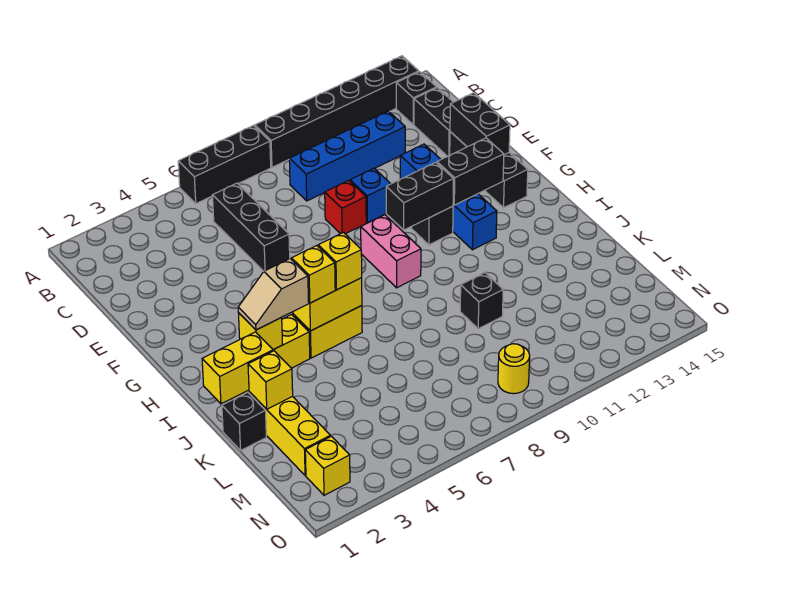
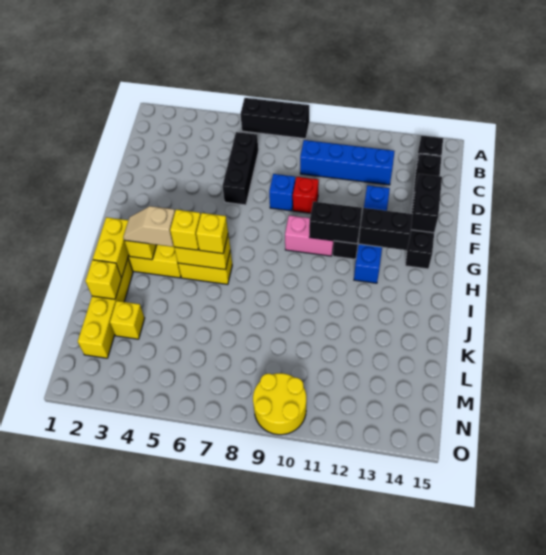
black 1x6 brick [255,56,419,167] -> none
blue 1x1 brick [350,168,391,223] -> blue 1x1 brick moved to [269,174,295,211]
pink 1x2 brick [361,215,421,288] -> pink 1x2 brick turned to [285,215,334,256]
yellow 1x2 brick [202,332,273,404] -> yellow 1x2 brick turned to [93,217,129,277]
black 1x1 brick [222,392,266,450] -> none
black 1x1 brick [460,273,503,329] -> none
yellow 1x1 brick [305,436,350,495] -> yellow 1x1 brick moved to [110,301,145,339]
yellow 1x1 round brick [498,344,530,394] -> yellow 2x2 round brick [253,373,306,435]

